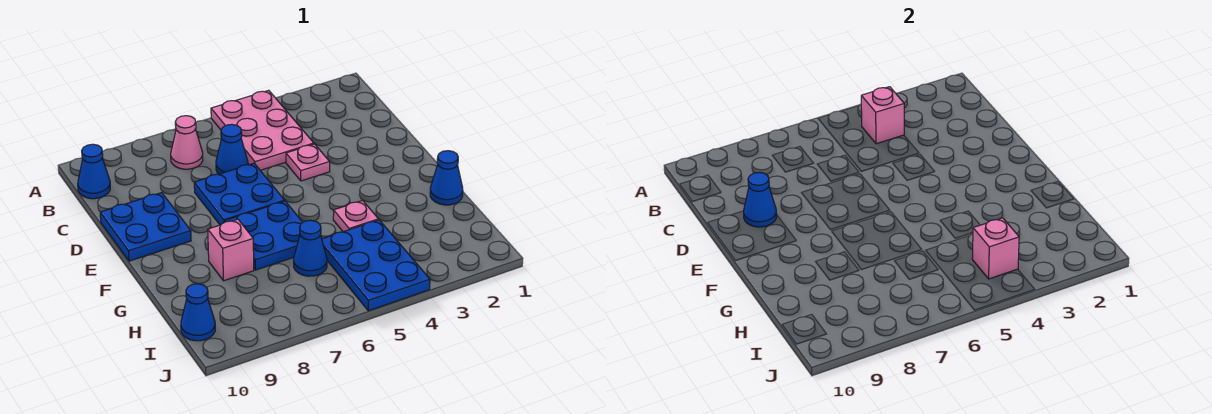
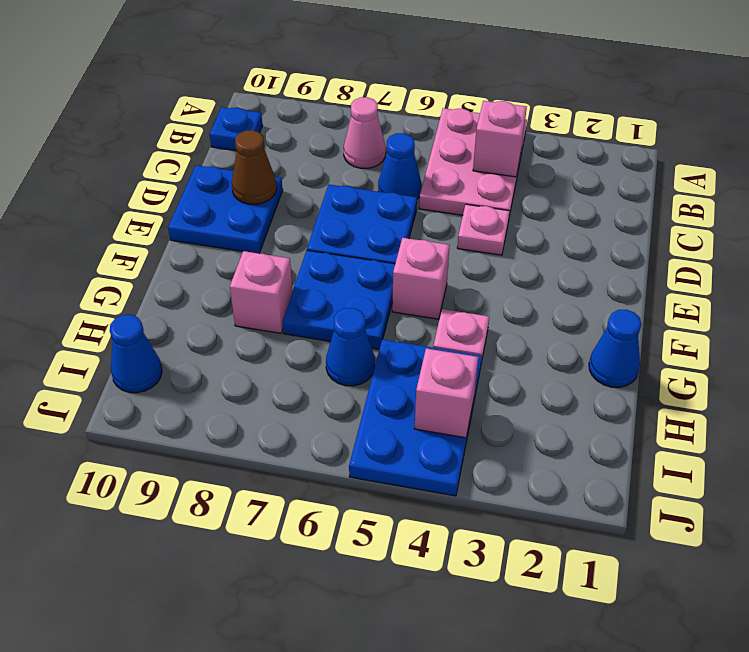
blue 1x1 cone [78,144,110,199] -> blue 1x1 plate [209,107,262,150]
blue 1x1 cone [744,172,777,227] -> brown 1x1 cone [232,130,277,204]
none -> pink 1x1 brick [392,238,449,319]

